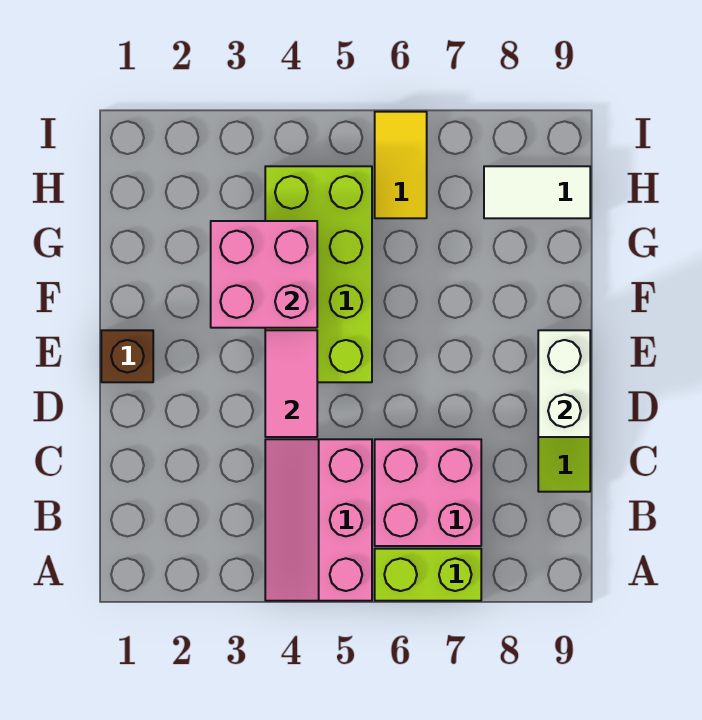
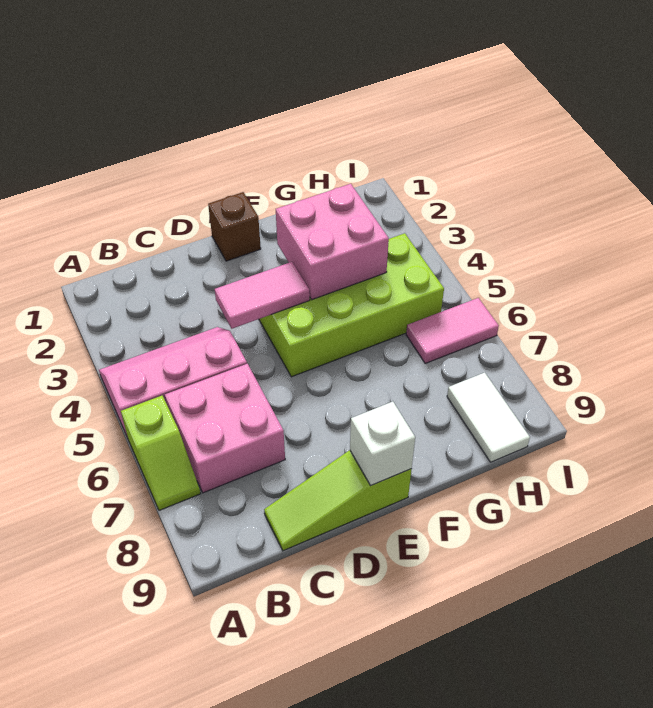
lime 1x2 brick [375,549,481,601] -> lime 1x2 slope [121,396,200,510]
white 1x2 brick [538,330,590,437] -> white 1x1 brick [350,402,415,486]
yellow 1x2 tile [375,112,427,218] -> pink 1x2 tile [406,298,499,363]

